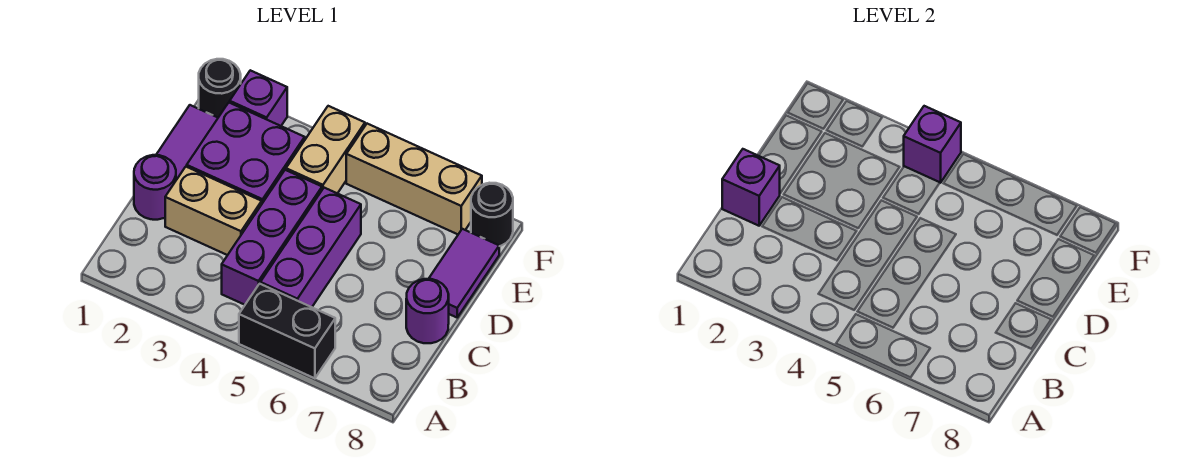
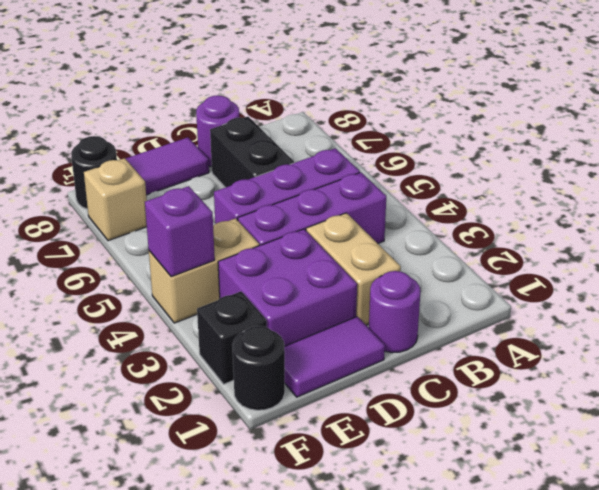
black 1x2 brick [239,284,335,378] -> black 1x2 brick moved to [210,117,294,188]
purple 1x1 brick [722,149,780,226] -> none
purple 1x1 brick [230,70,287,126] -> black 1x1 brick [197,291,267,384]
tan 1x3 brick [346,124,482,234] -> tan 1x1 brick [84,158,147,241]

